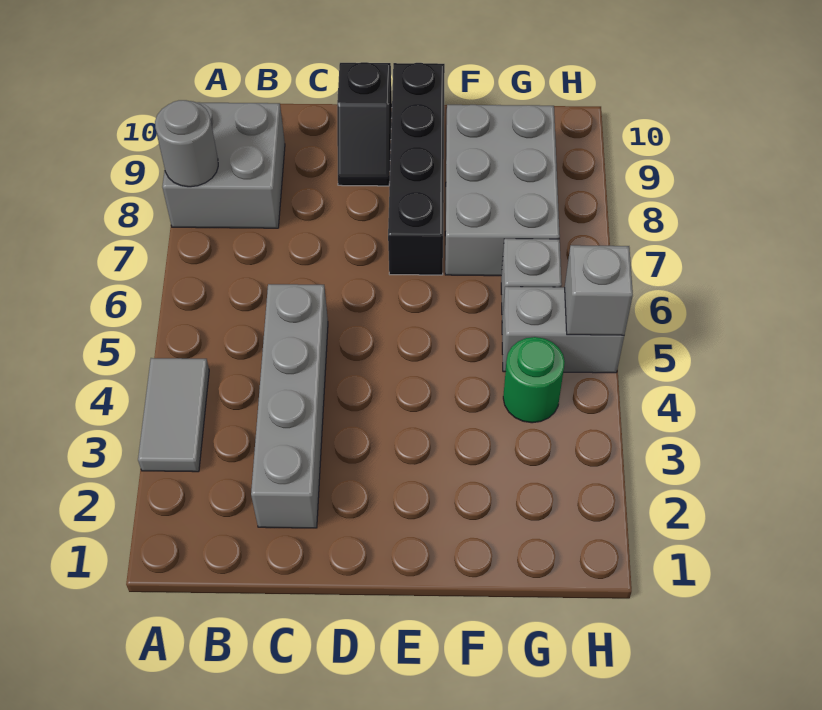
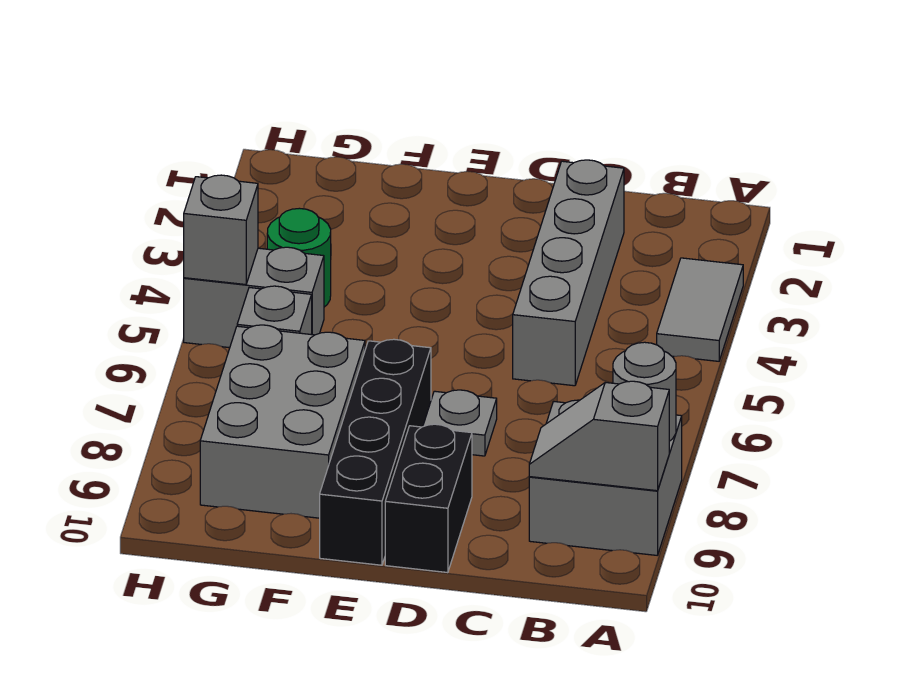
none -> grey 1x2 slope [529,381,669,491]
none -> grey 1x1 plate [423,390,497,456]
black 1x2 slope [337,62,392,186] -> black 1x2 brick [385,424,472,573]

